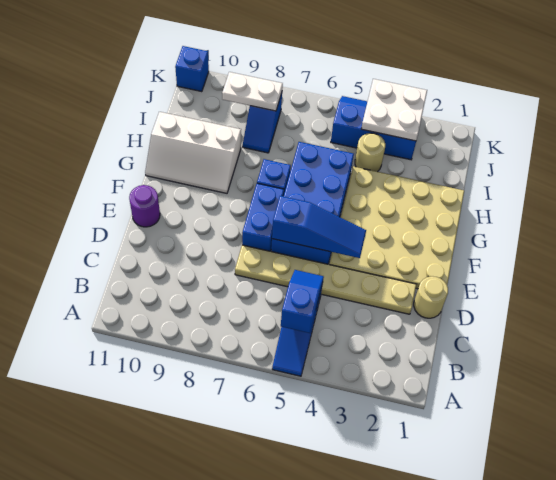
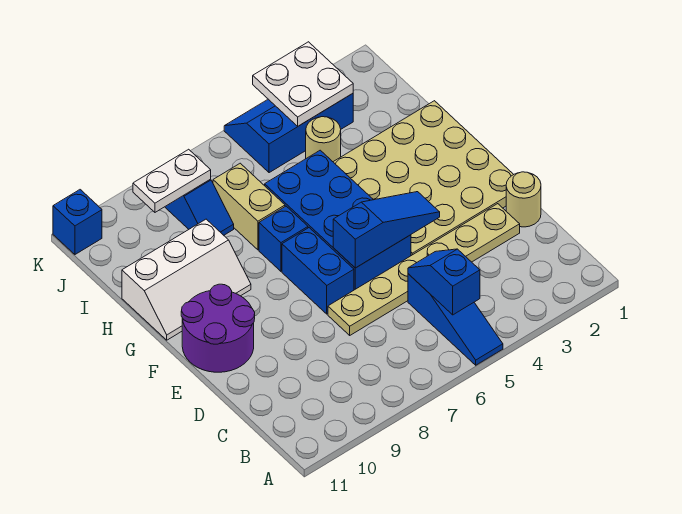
purple 1x1 round brick [129,185,160,227] -> purple 2x2 round brick [181,284,255,372]
none -> tan 1x2 brick [213,163,285,250]

